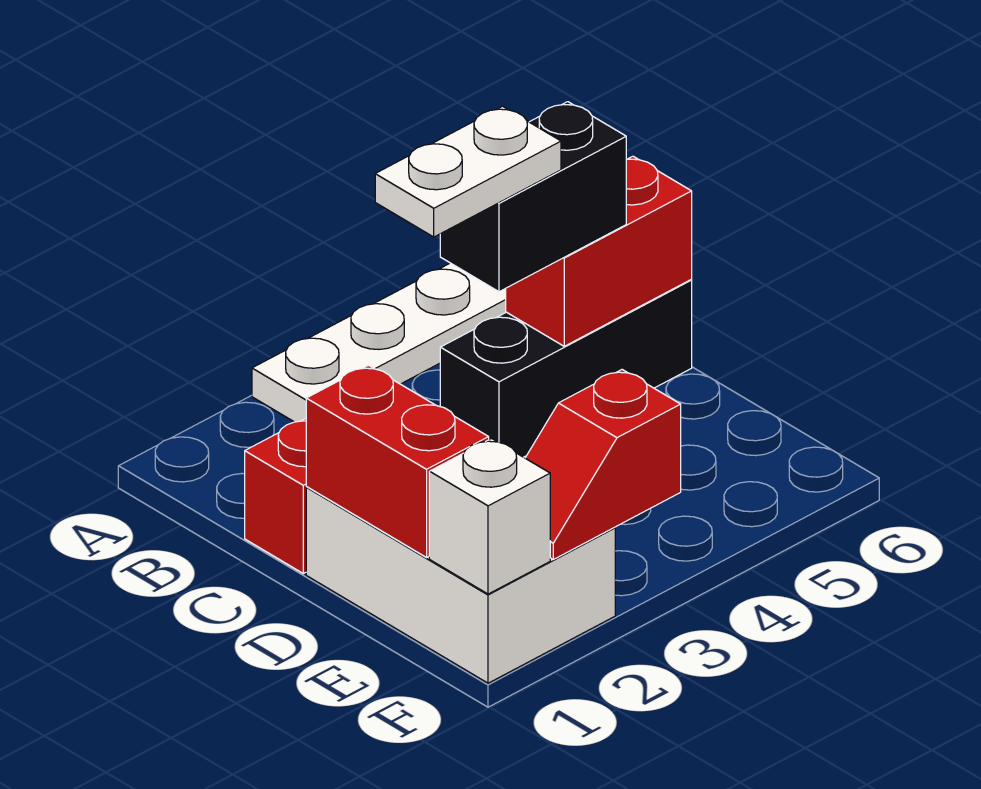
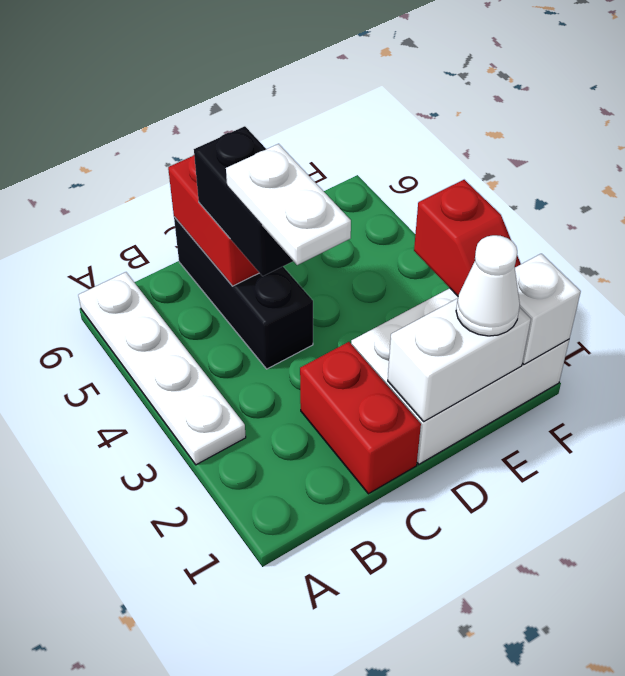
red 1x2 brick [306,365,489,558] -> white 1x2 brick [388,298,531,421]
none -> white 1x1 cone [456,235,520,336]

